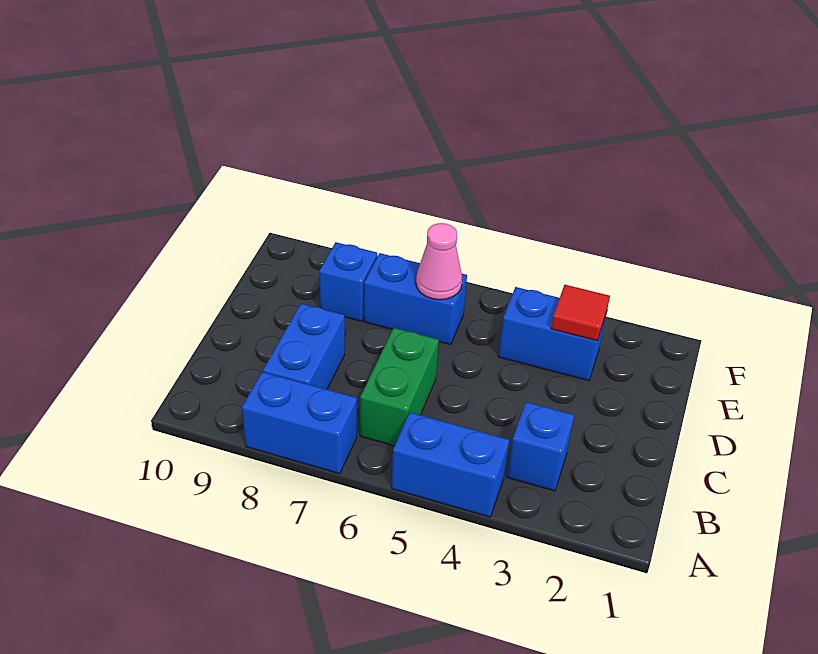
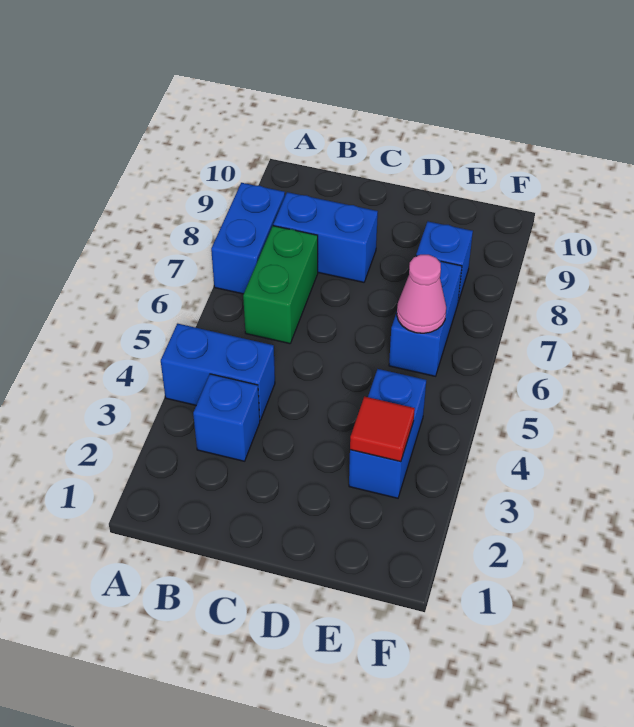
blue 1x2 brick [392,412,509,517] -> blue 1x2 brick turned to [161,324,275,420]
green 1x2 brick [360,328,439,446] -> green 1x2 brick turned to [243,226,318,344]

